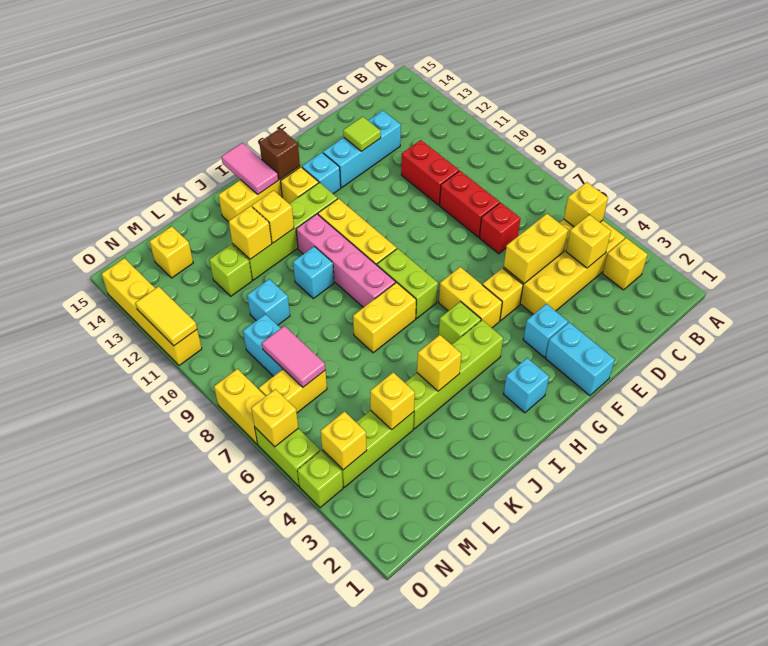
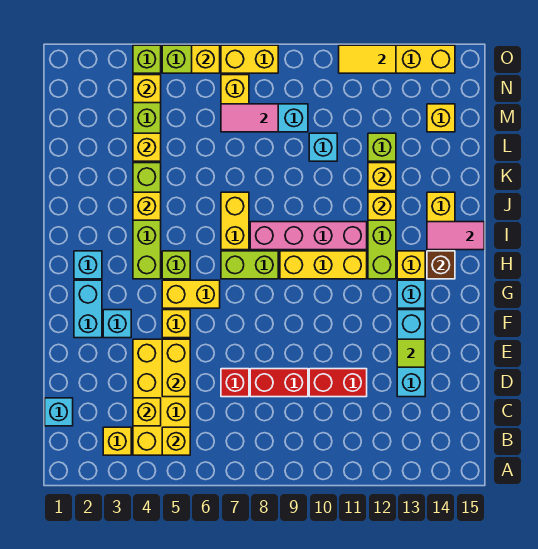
cyan 1x2 brick [545,322,615,396] -> cyan 1x2 brick turned to [74,280,102,338]
cyan 1x1 brick [293,246,334,298] -> cyan 1x1 brick moved to [45,398,73,426]

